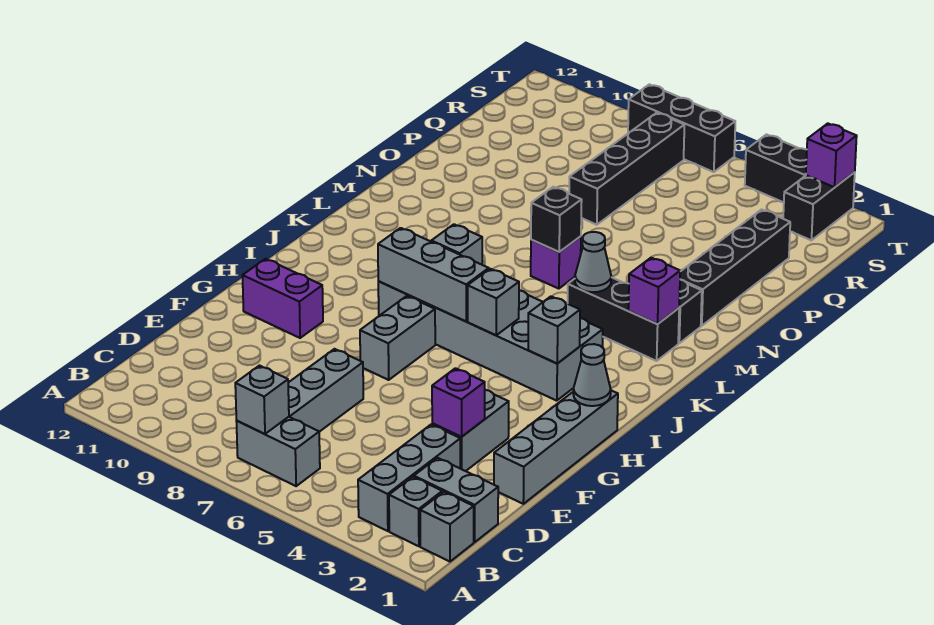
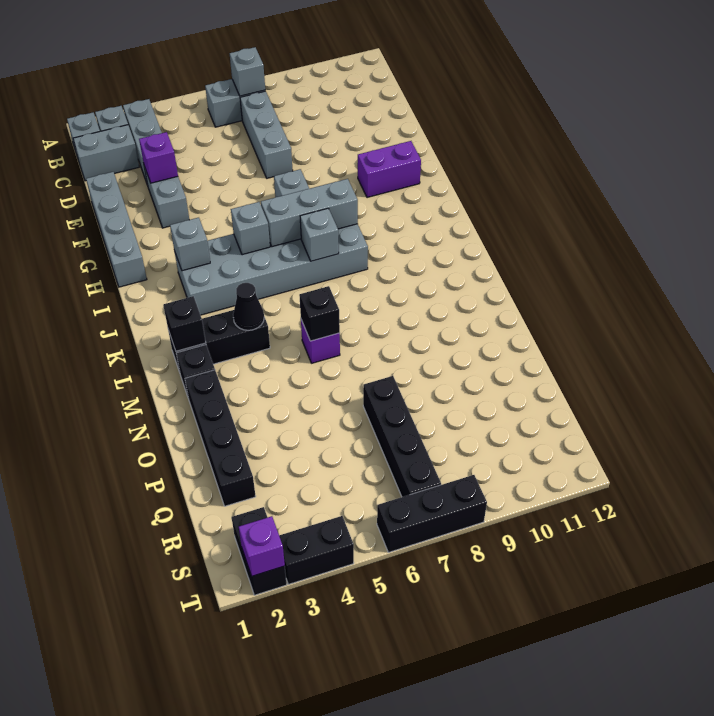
grey 1x1 cone [573,344,611,406] -> none
purple 1x1 brick [628,258,680,324] -> black 1x1 brick [163,296,206,351]
grey 1x1 cone [575,232,611,292] -> black 1x1 cone [233,283,264,330]

